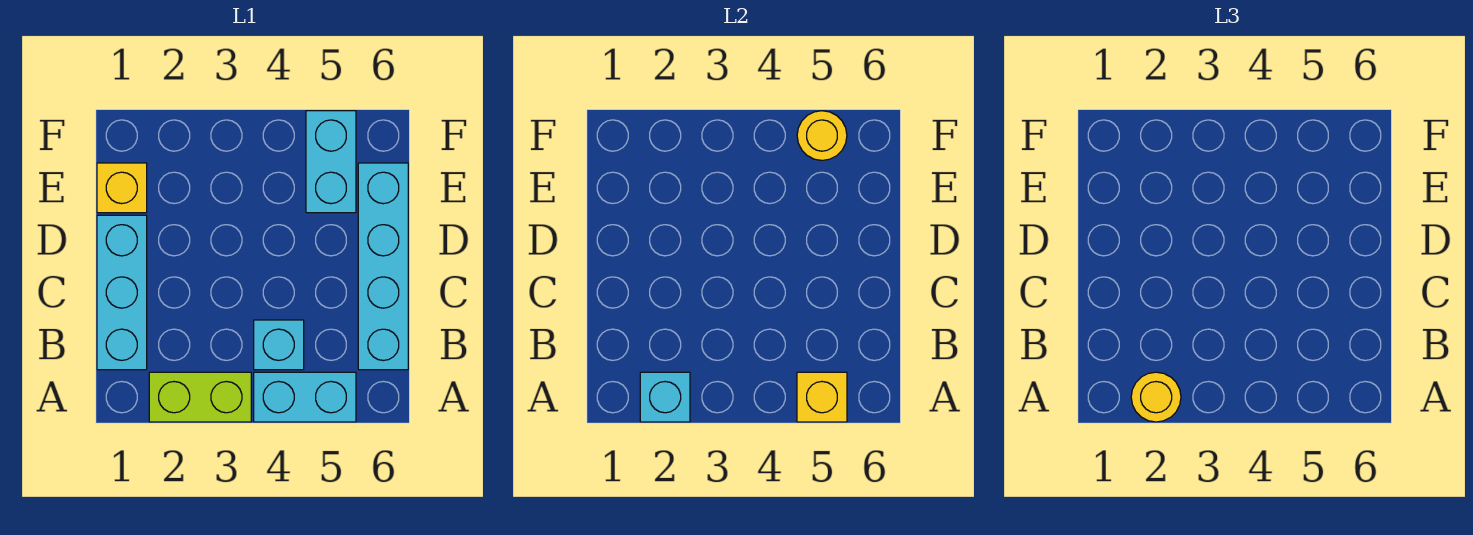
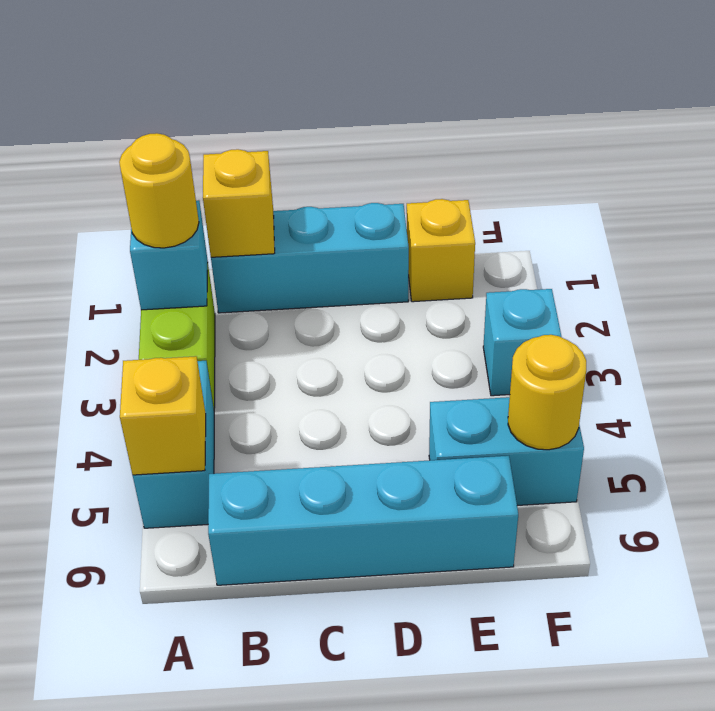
none -> yellow 1x1 brick [203,149,275,257]
cyan 1x1 brick [254,320,304,370] -> cyan 1x1 brick moved to [483,289,562,396]

